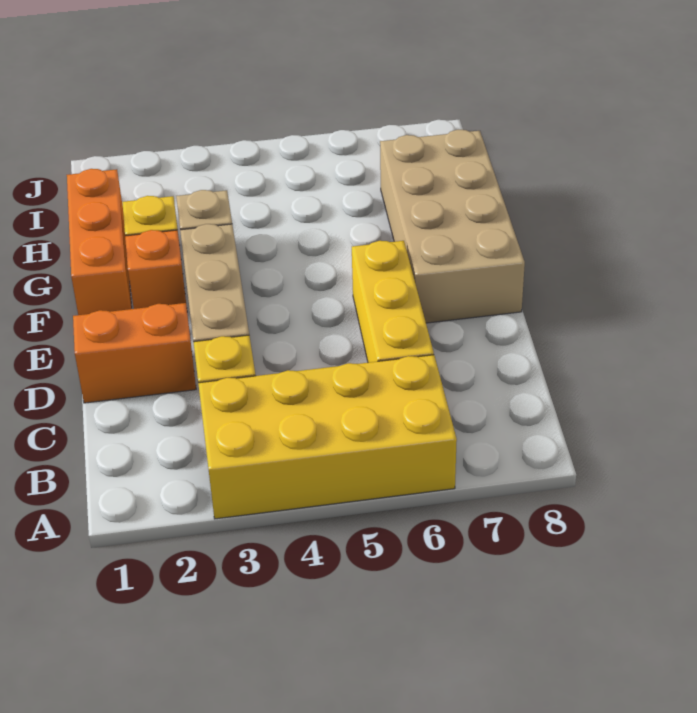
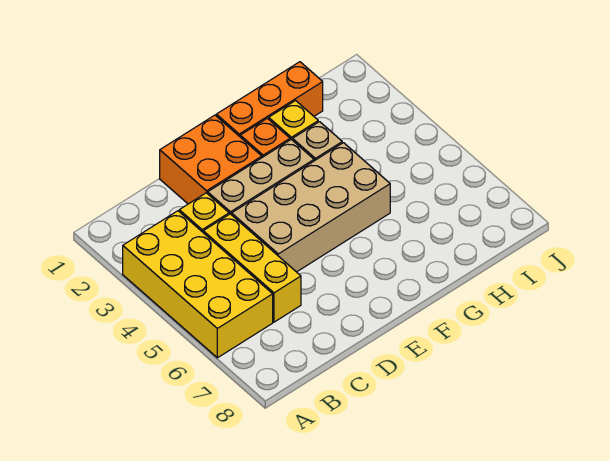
yellow 1x3 brick [352,241,434,363] -> yellow 1x3 brick turned to [203,214,301,322]
orange 1x2 brick [73,303,196,403] -> orange 2x2 brick [160,115,262,204]
tan 2x4 brick [380,130,525,323] -> tan 2x4 brick moved to [232,143,390,272]

